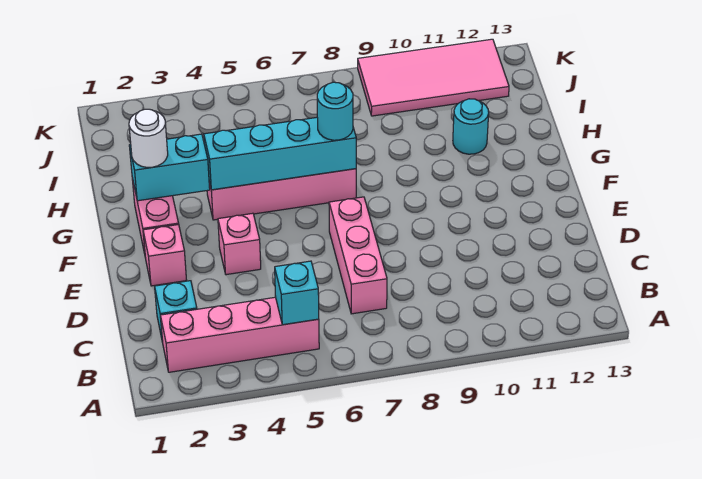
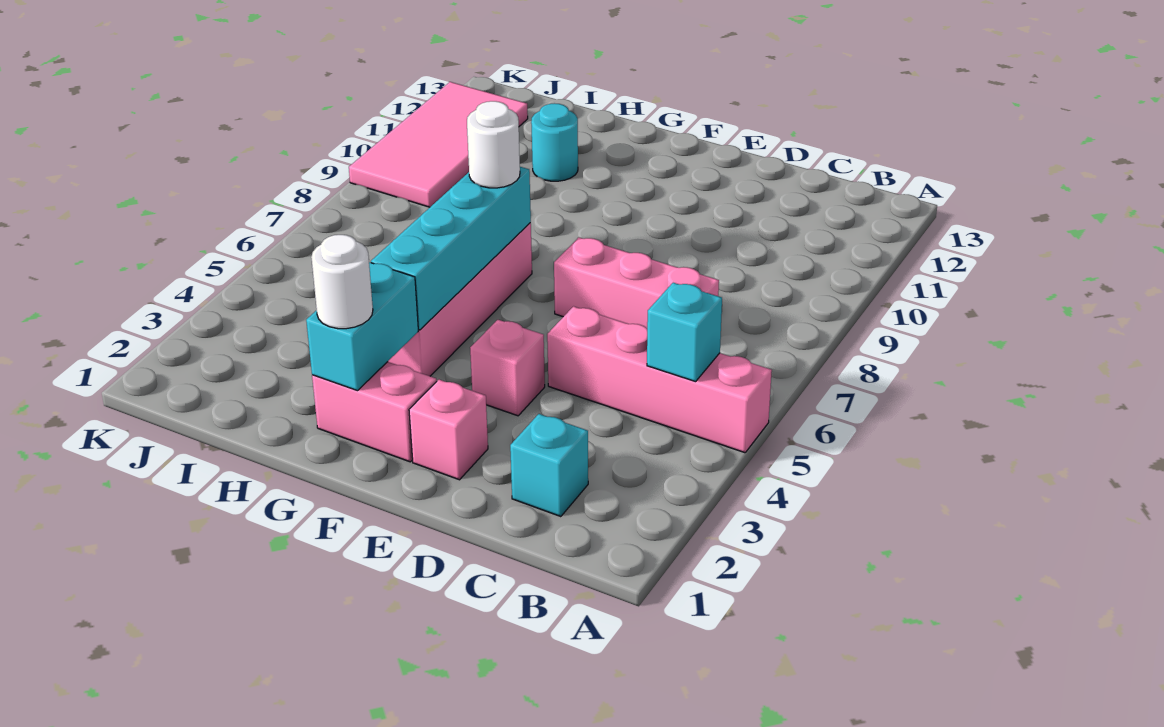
pink 1x4 brick [160,297,319,372] -> pink 1x4 brick turned to [547,306,772,453]
cyan 1x1 round brick [317,82,353,140] -> white 1x1 round brick [467,101,520,188]

